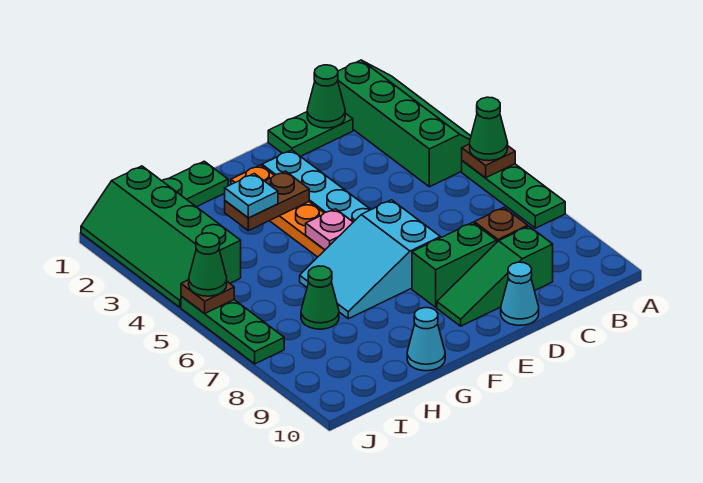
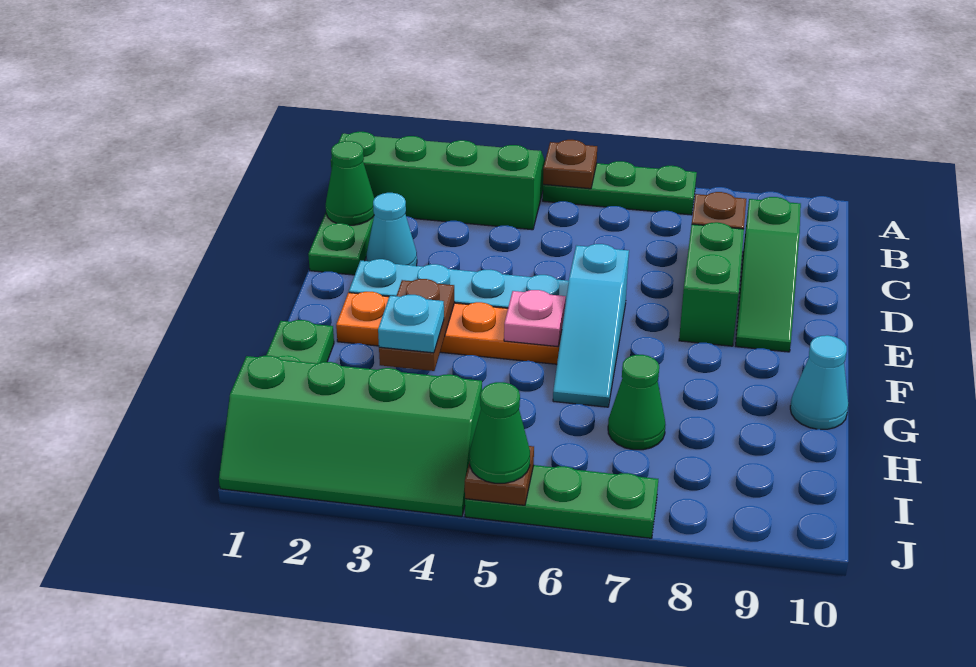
green 1x1 cone [470,97,508,161] -> none
cyan 1x1 cone [501,262,539,325] -> cyan 1x1 cone moved to [366,193,417,266]
cyan 2x3 slope [300,200,440,319] -> cyan 1x3 slope [553,244,629,407]

